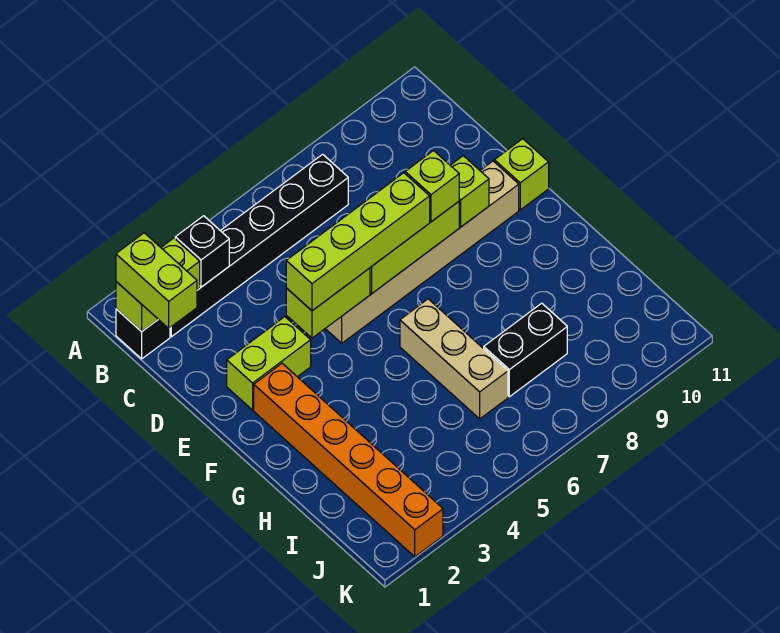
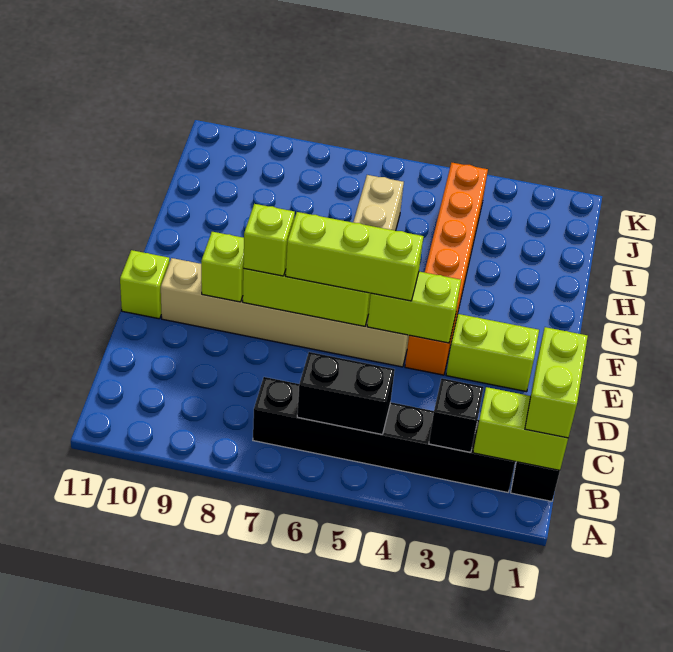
lime 1x4 brick [286,173,430,311] -> lime 1x3 brick [286,212,423,301]
orange 1x6 brick [254,363,443,557] -> orange 1x6 brick moved to [405,163,488,375]
black 1x2 brick [484,303,567,397] -> black 1x2 brick moved to [297,352,395,434]

